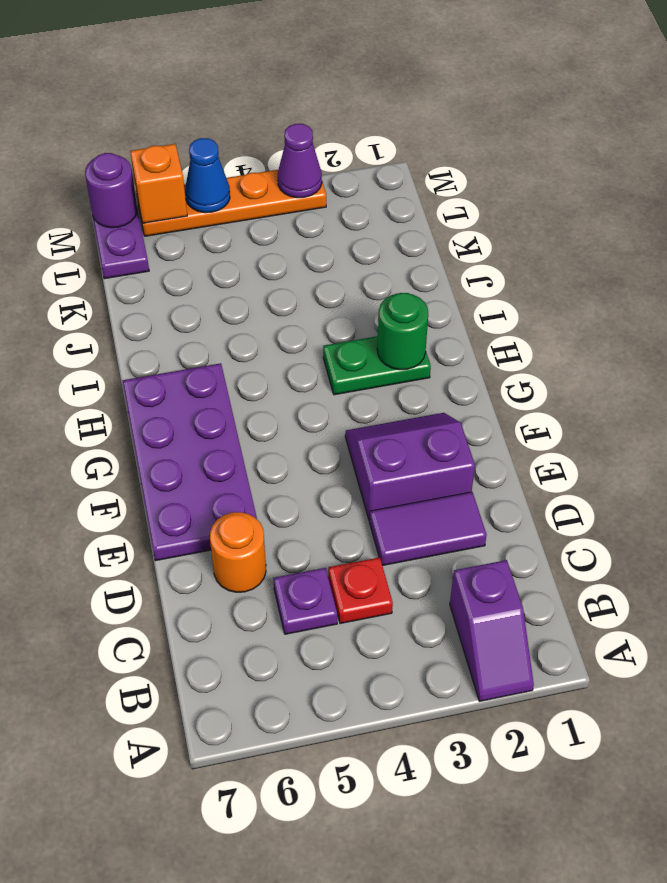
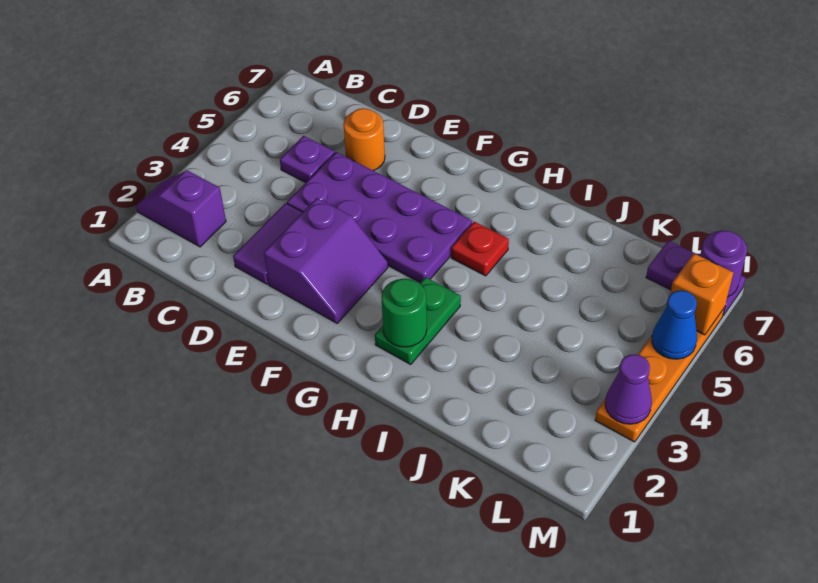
red 1x1 plate [328,557,393,624] -> red 1x1 plate moved to [451,222,509,276]
purple 2x4 plate [123,363,257,561] -> purple 2x4 plate moved to [287,152,472,282]

